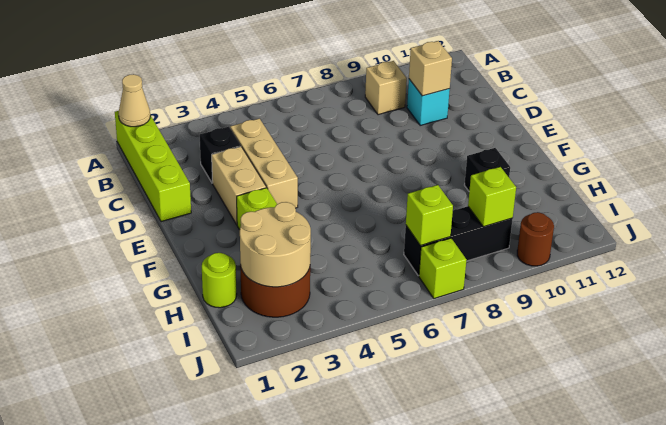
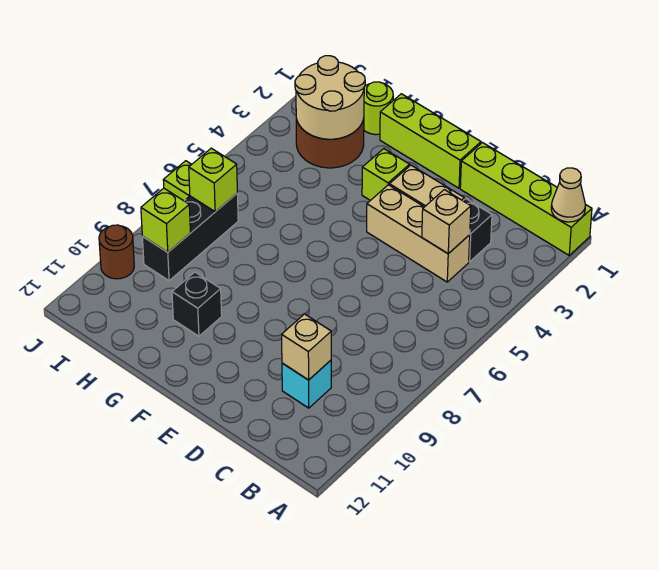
tan 1x1 brick [365,61,407,115] -> tan 1x1 brick moved to [422,190,471,254]
none -> lime 1x3 brick [380,94,481,188]

